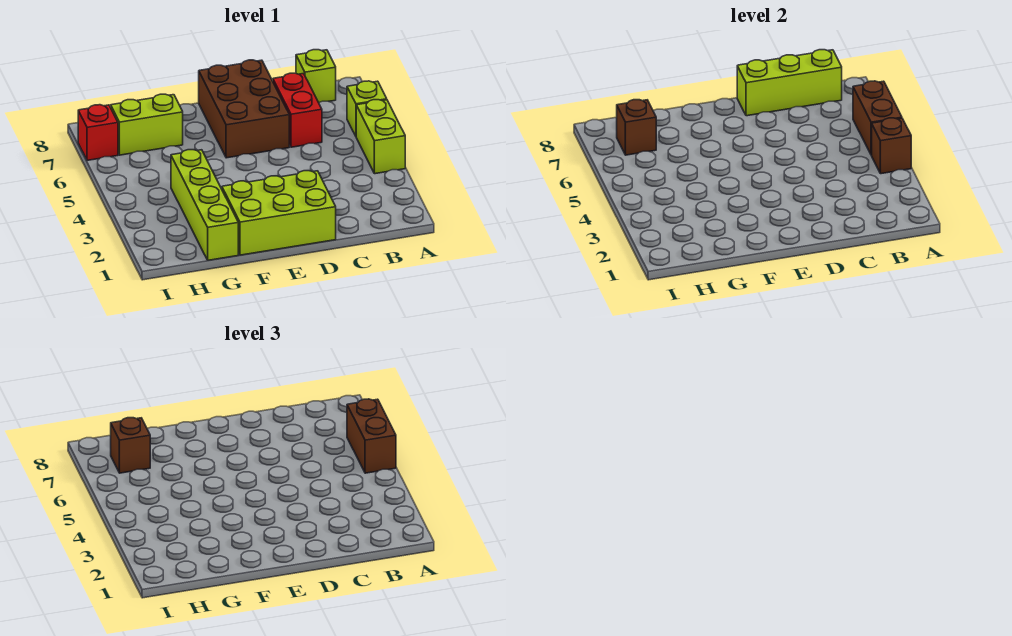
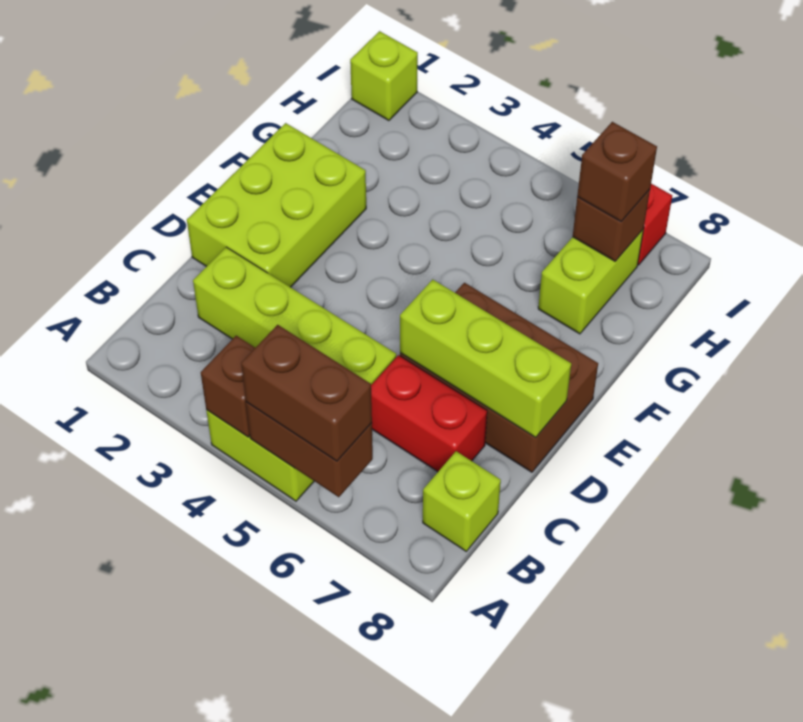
lime 1x1 brick [347,81,387,136] -> lime 1x1 brick moved to [350,31,418,121]
lime 1x3 brick [737,50,842,116] -> lime 1x3 brick turned to [400,279,571,437]
lime 1x4 brick [171,150,238,260] -> lime 1x4 brick moved to [193,247,396,385]

